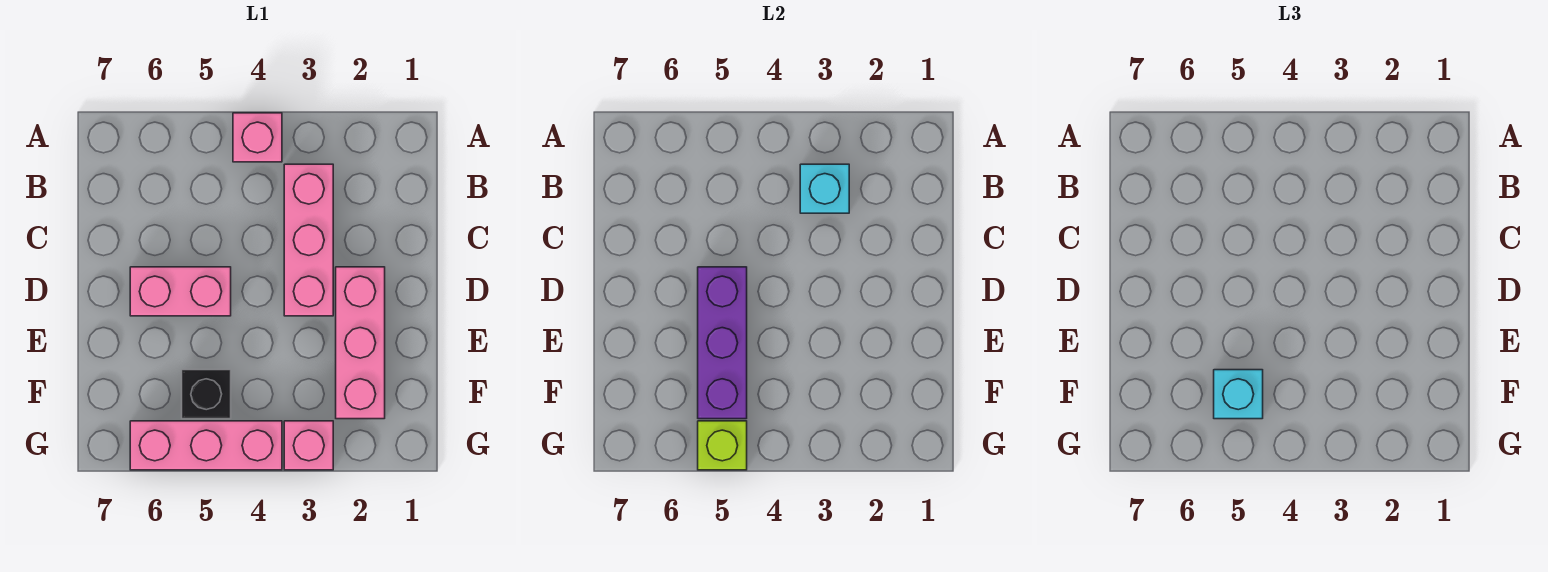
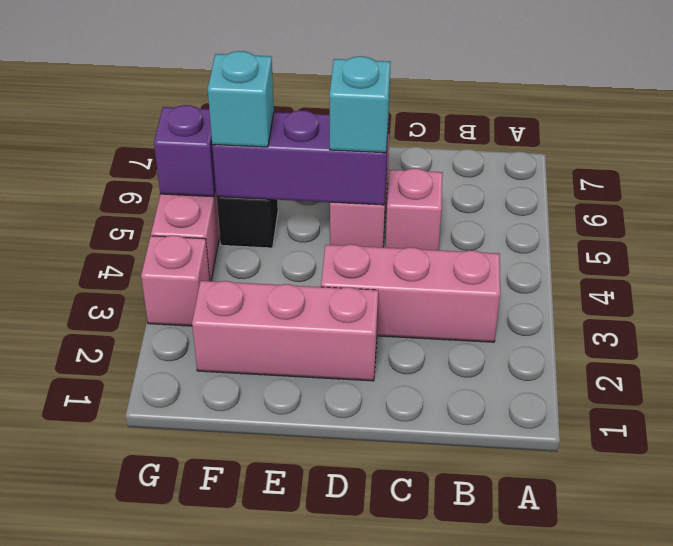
pink 1x1 brick [233,113,282,162] -> pink 1x1 brick moved to [386,168,443,250]
cyan 1x1 brick [800,164,849,213] -> cyan 1x1 brick moved to [330,56,391,153]
lime 1x1 brick [698,421,747,470] -> purple 1x1 brick [154,105,216,197]

